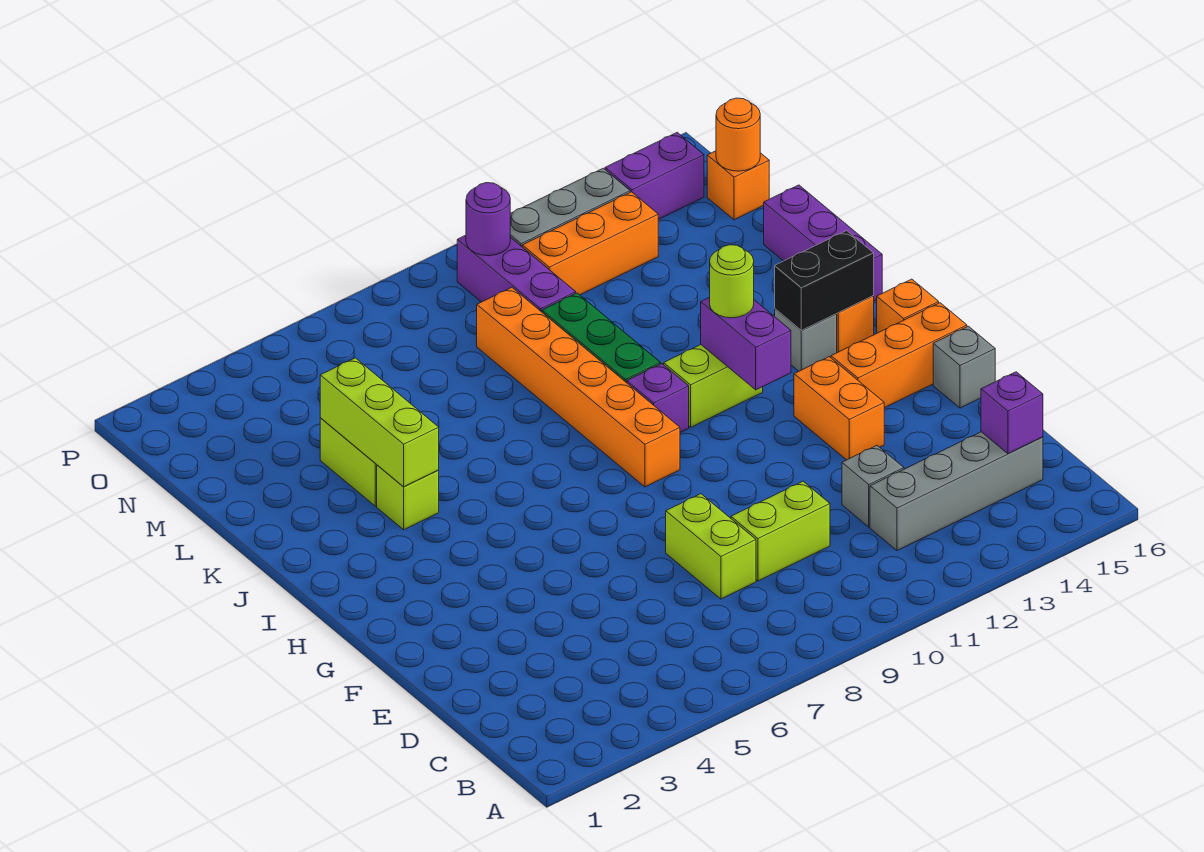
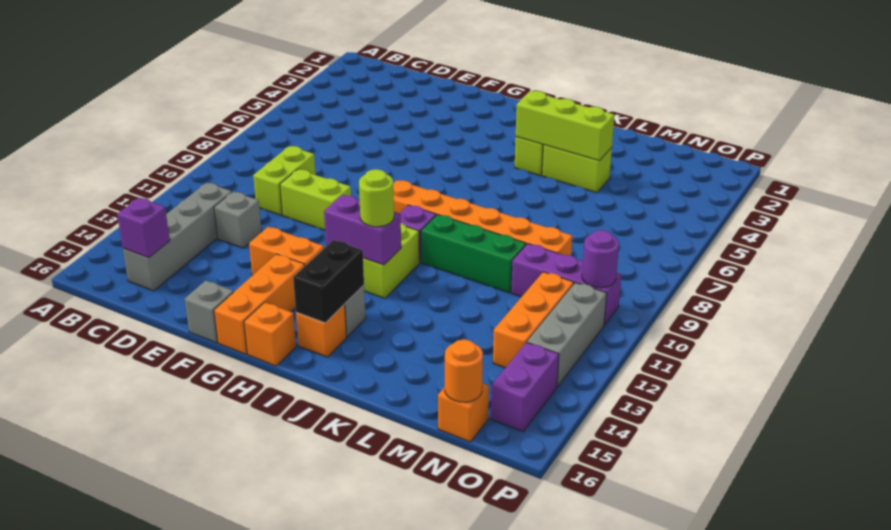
lime 1x2 brick [666,494,756,599] -> lime 1x2 brick moved to [280,169,351,230]
purple 1x3 brick [764,185,882,301] -> none

